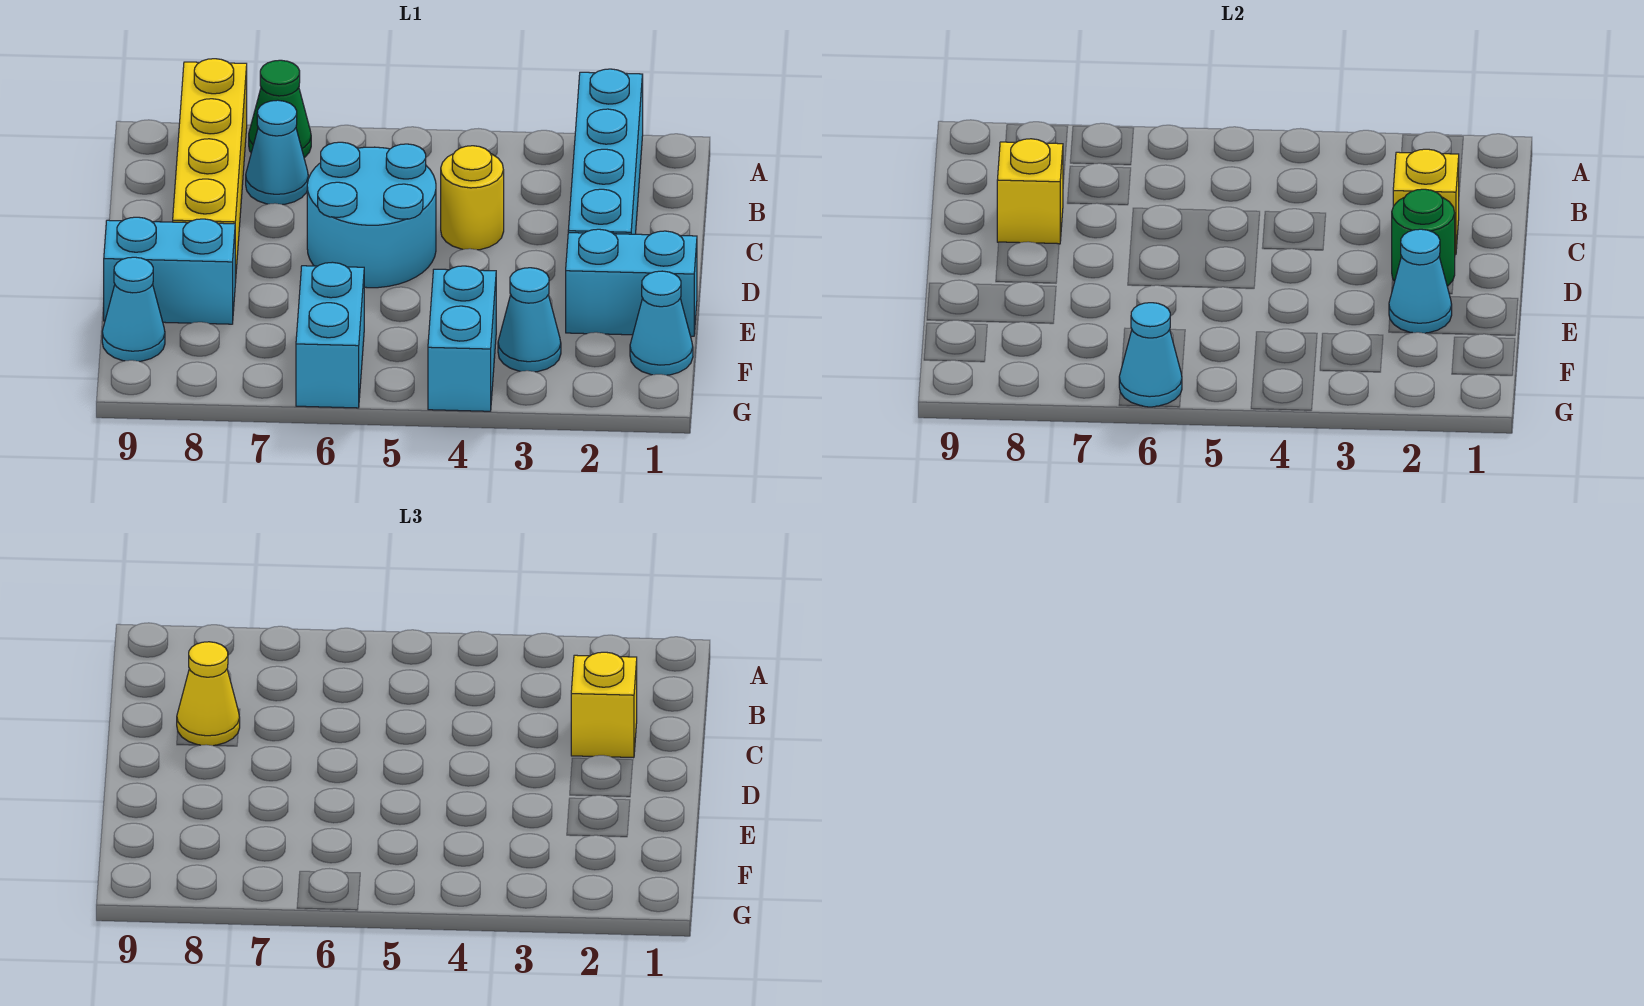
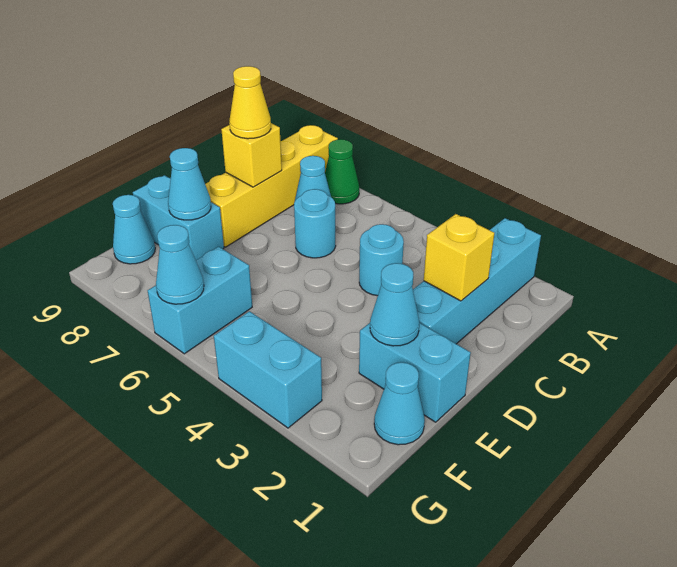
yellow 1x1 brick [571,652,637,758] -> none
yellow 1x1 round brick [441,146,504,250] -> cyan 1x1 round brick [359,224,404,296]
cyan 2x2 round brick [307,142,436,288] -> cyan 1x1 round brick [294,189,336,258]
green 1x1 round brick [1392,189,1455,286] -> none
cyan 1x1 cone [498,268,561,372] -> cyan 1x1 cone moved to [168,148,211,220]
cyan 1x2 brick [428,266,496,411] -> cyan 1x2 brick turned to [214,311,322,428]

